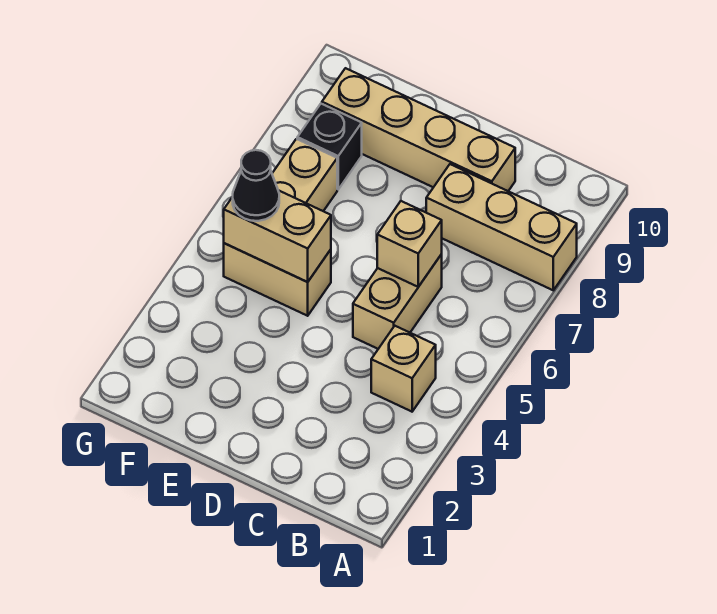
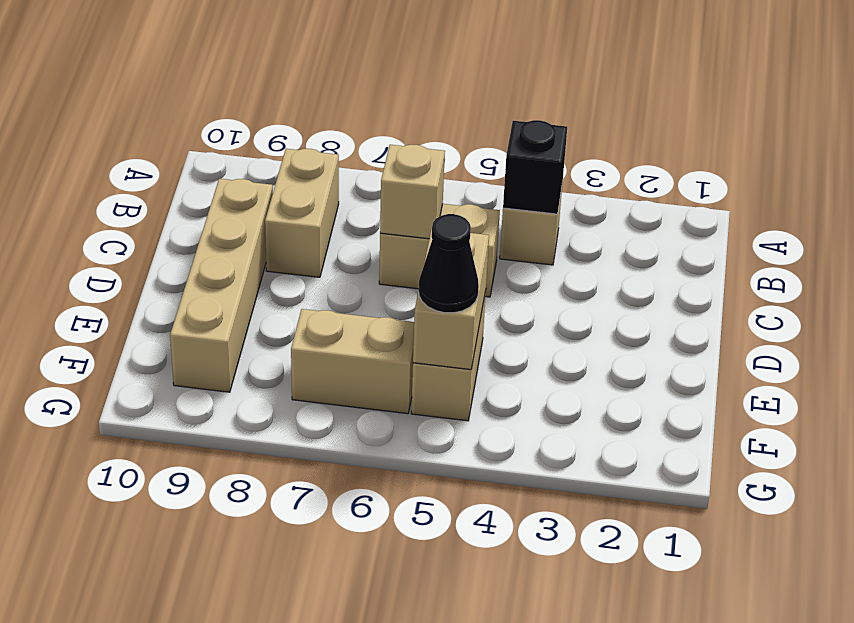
tan 1x3 brick [426,164,577,290] -> tan 1x2 brick [265,149,339,277]
black 1x1 brick [297,104,362,189] -> black 1x1 brick moved to [503,120,567,214]

